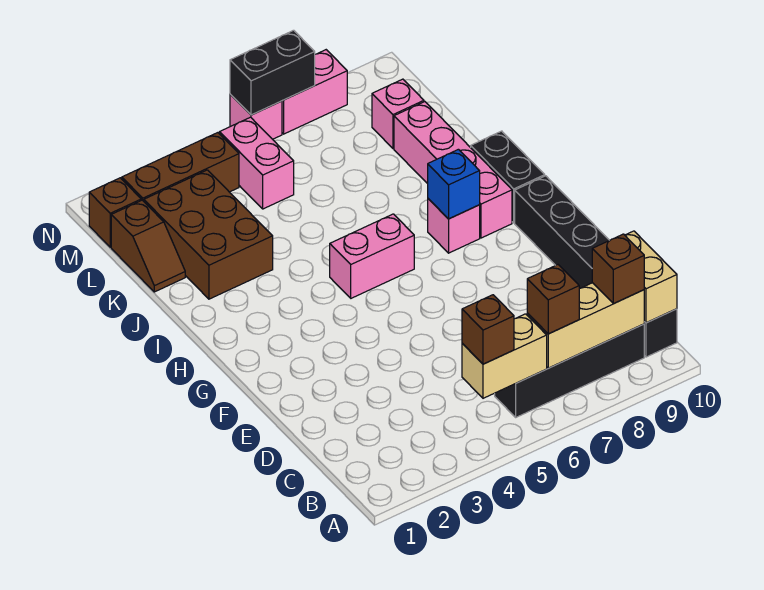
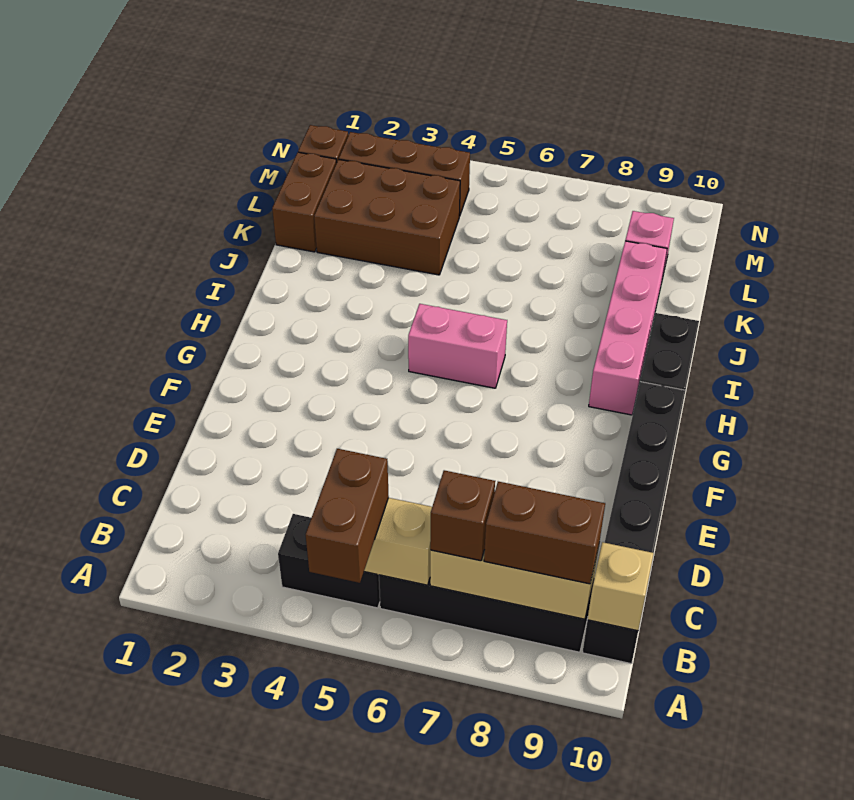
brown 1x1 brick [462,295,514,364] -> brown 1x2 brick [306,449,389,583]
brown 1x1 brick [592,234,644,304] -> brown 1x2 brick [484,482,605,584]
tan 1x2 brick [625,231,677,323] -> tan 1x1 brick [587,542,654,631]
pink 1x1 brick [428,199,480,253] -> none
blue 1x1 brick [428,149,480,219] -> none
brown 2x3 brick [144,170,273,299] -> brown 2x3 brick turned to [314,159,460,275]
brown 1x2 slope [111,200,185,292] -> brown 1x2 brick [272,152,336,252]
pink 1x2 brick [220,117,294,209] -> none
pink 1x1 brick [230,94,282,139] -> none
black 1x2 brick [230,30,315,115] -> black 1x2 brick moved to [278,514,380,608]
pink 1x2 brick [282,50,347,134] -> none

